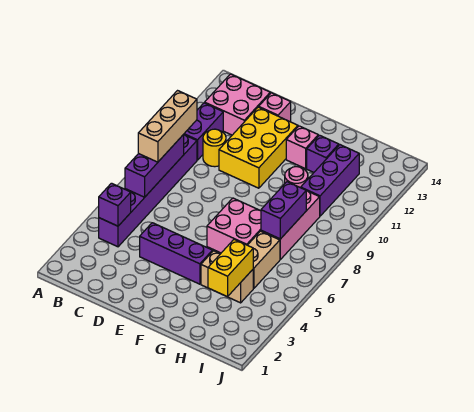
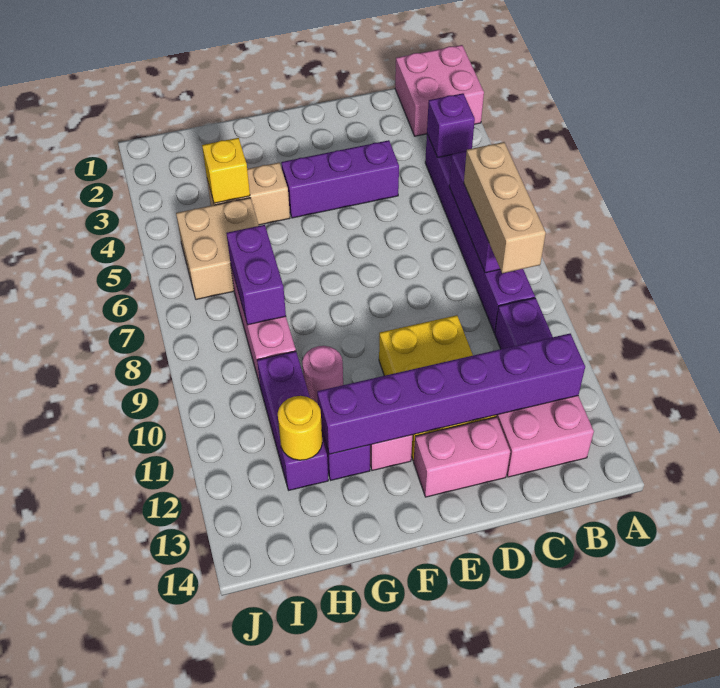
none -> purple 1x6 brick [317,334,585,454]
yellow 1x1 round brick [203,129,226,167] -> yellow 1x1 round brick moved to [278,396,322,460]
pink 1x1 brick [259,93,291,122] -> pink 1x2 brick [414,417,510,497]
pink 2x2 brick [207,198,261,253] -> pink 2x2 brick moved to [395,45,484,136]
yellow 1x2 brick [208,240,253,297] -> yellow 1x1 brick [202,138,250,203]
tan 1x2 brick [248,231,280,288] -> tan 2x2 brick [176,198,259,300]

